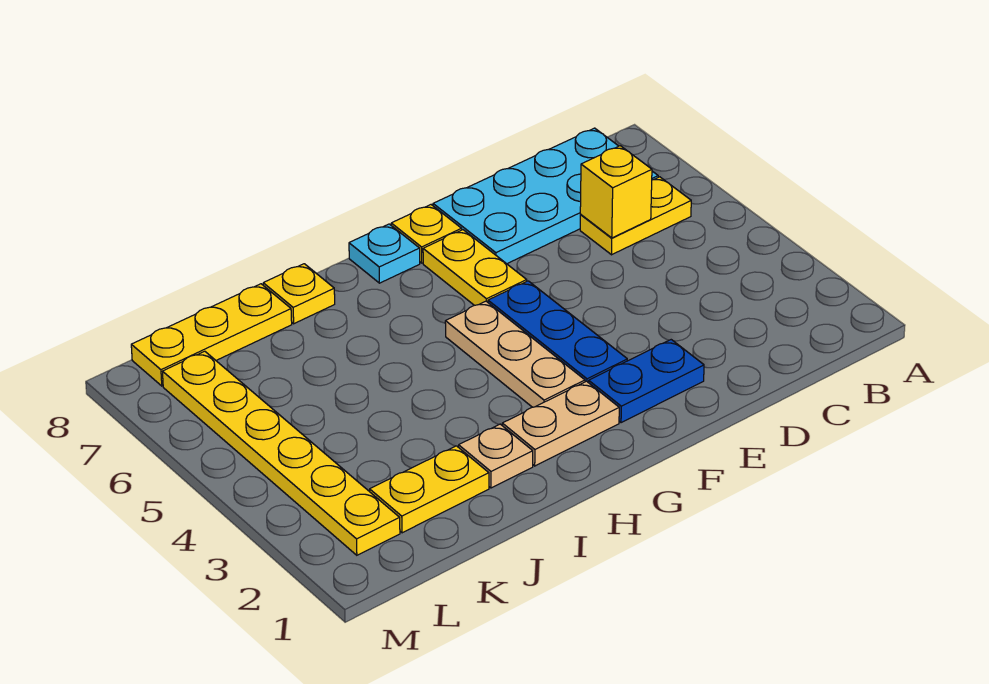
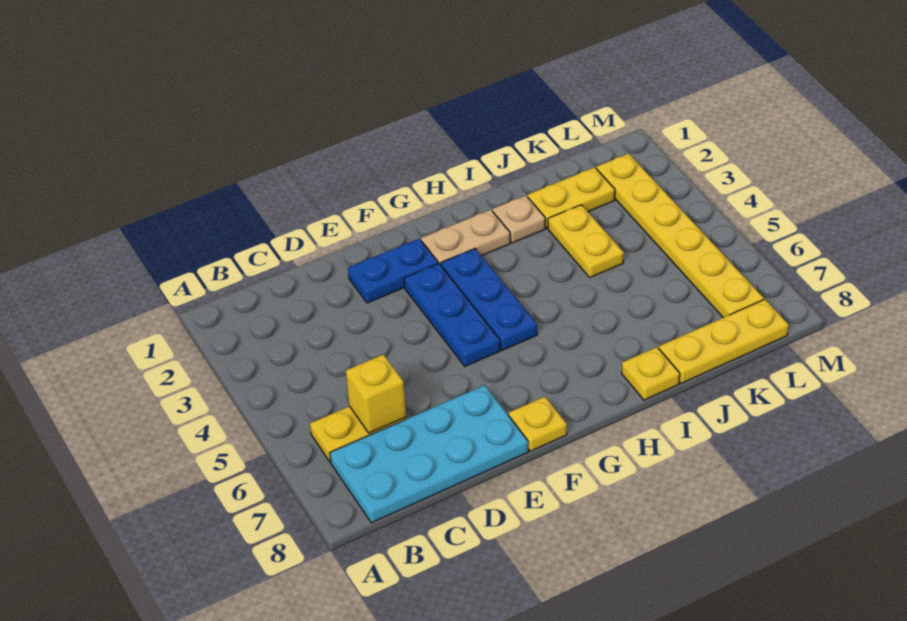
yellow 1x2 plate [423,230,527,305] -> yellow 1x2 plate moved to [548,205,624,277]
tan 1x3 plate [445,301,585,407] -> blue 1x3 plate [441,249,537,350]
cyan 1x1 plate [349,224,420,283] -> none

